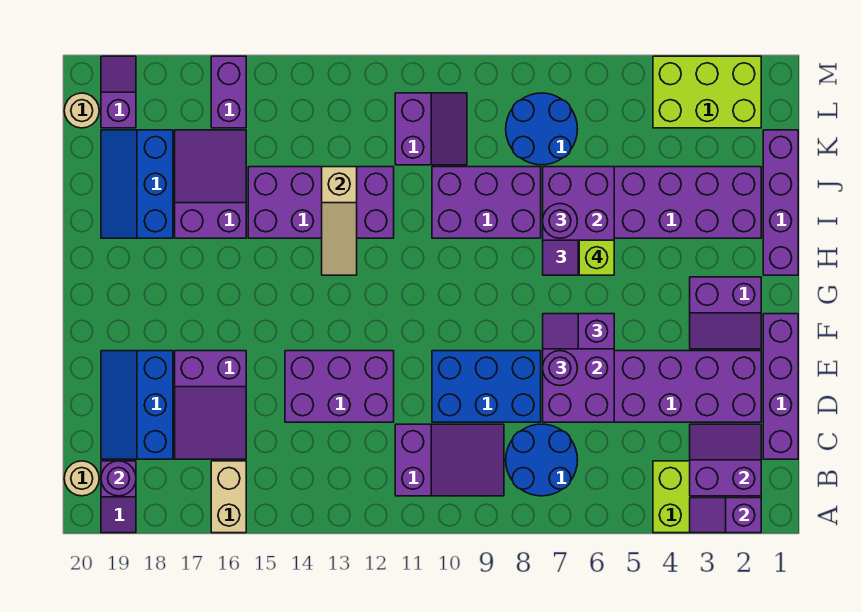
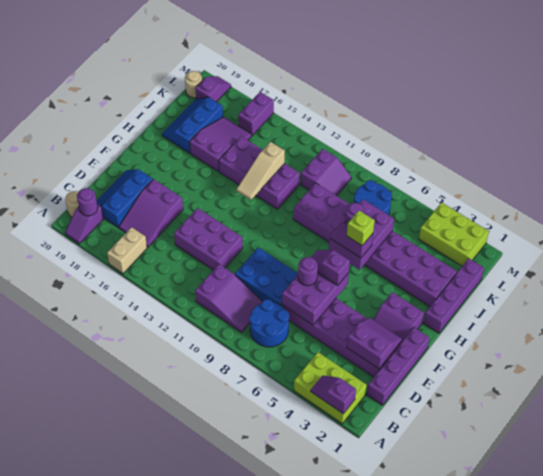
purple 2x2 slope [690,424,761,496] -> purple 2x2 slope moved to [347,318,402,369]

